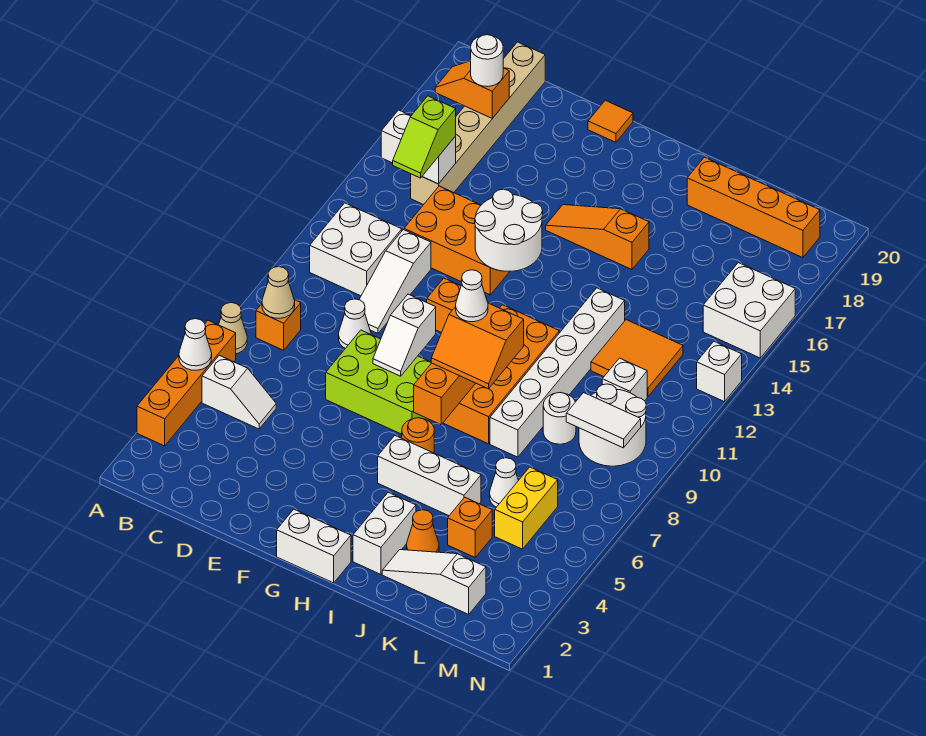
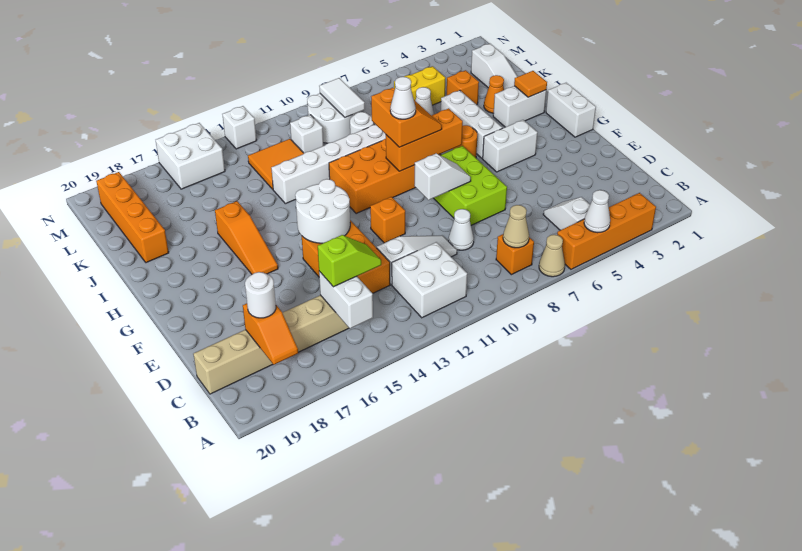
orange 1x1 tile [588,100,633,142] -> orange 1x1 tile moved to [514,71,547,97]
none -> white 1x2 brick [483,120,538,172]

